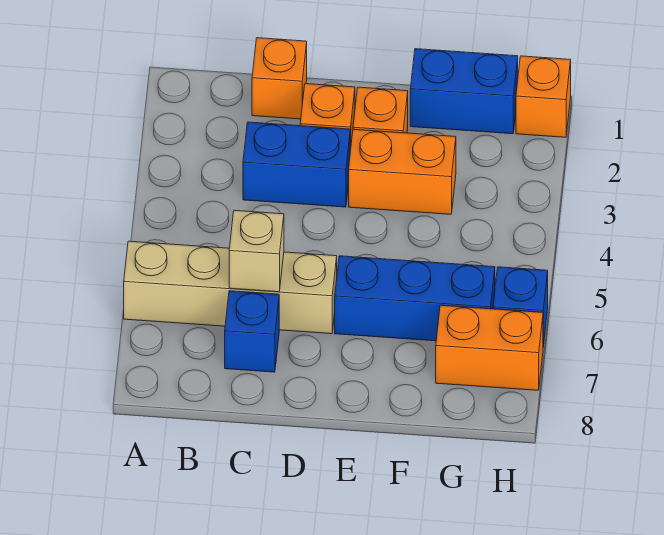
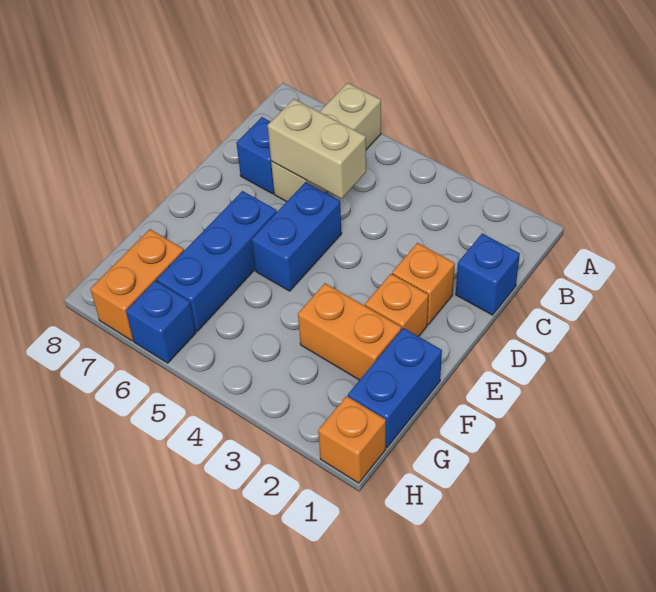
tan 1x4 brick [124,241,337,334] -> tan 1x3 brick [271,83,381,202]
orange 1x1 brick [252,38,307,119] -> blue 1x1 brick [456,234,520,315]
blue 1x2 brick [243,122,350,207] -> blue 1x2 brick moved to [252,182,342,291]
tan 1x1 brick [229,210,284,292] -> tan 1x2 brick [268,99,366,199]
orange 1x2 brick [349,129,456,214] -> orange 1x2 brick turned to [298,283,401,380]

